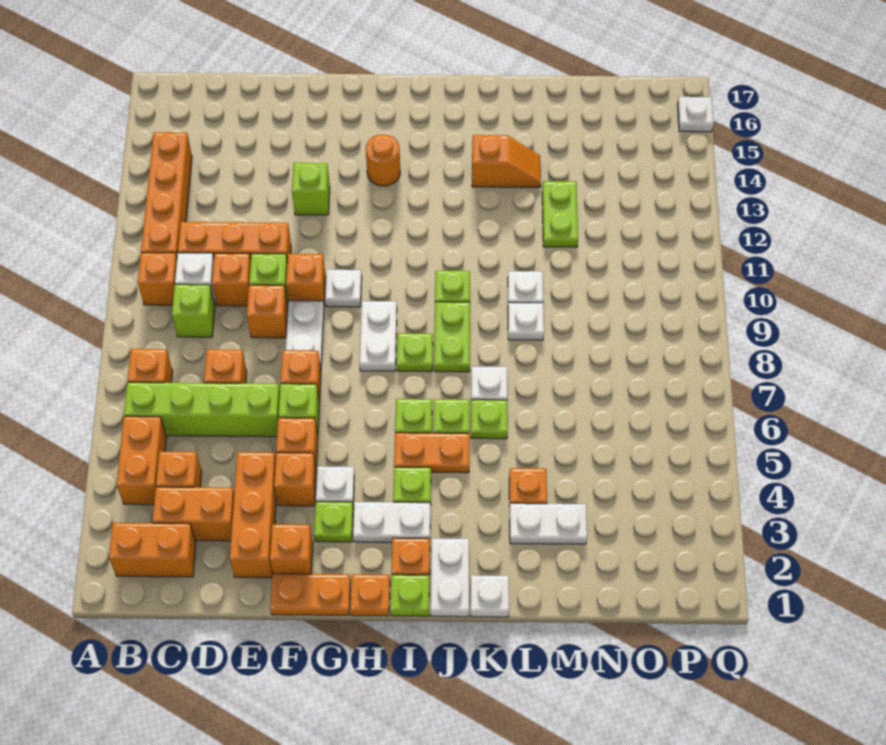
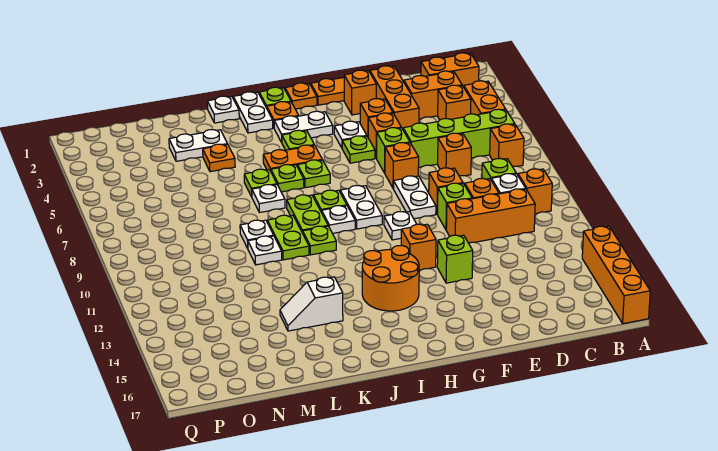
orange 1x4 brick [141,132,192,255] -> orange 1x4 brick moved to [582,226,650,324]
orange 1x1 brick [286,254,326,303] -> orange 1x1 brick moved to [401,224,436,270]
lime 1x1 plate [314,502,353,542] -> lime 1x1 plate moved to [342,136,375,163]
orange 1x1 round brick [366,134,400,186] -> orange 2x2 round brick [362,245,419,311]
orange 1x2 slope [472,135,541,187] -> white 1x2 slope [280,277,343,331]
lime 1x2 plate [542,181,578,247] -> lime 1x2 plate moved to [267,215,309,260]
white 1x1 plate [677,97,714,132] -> white 1x1 plate moved to [322,206,355,233]

